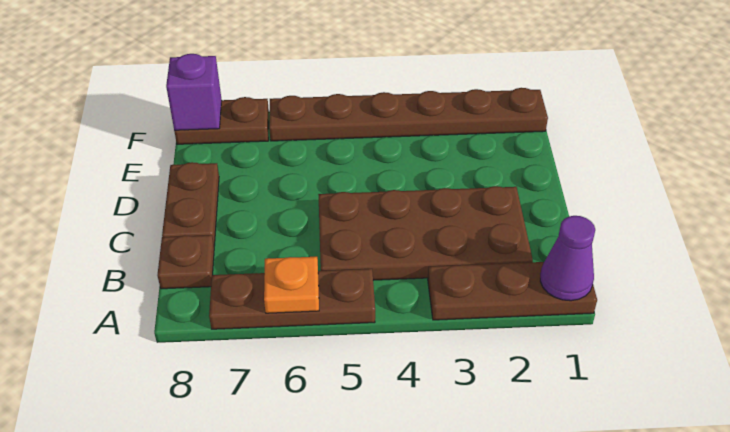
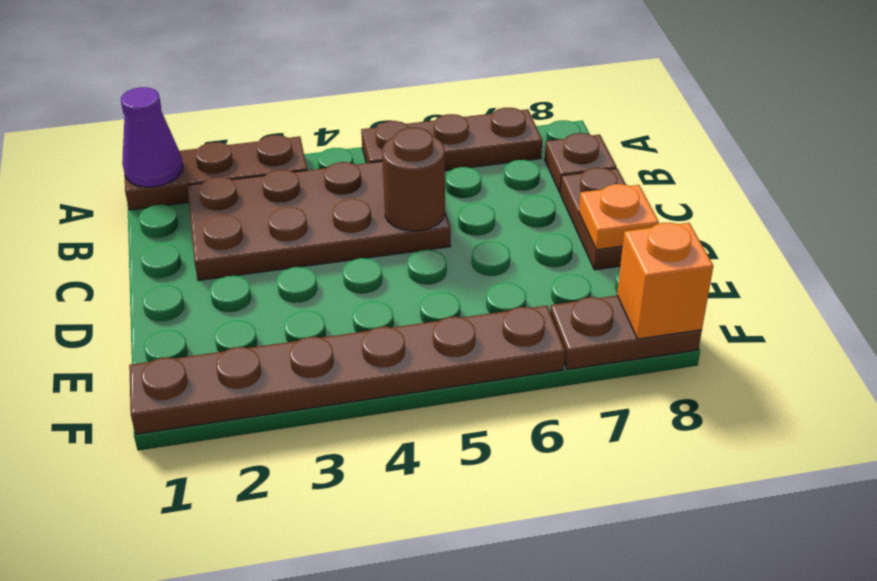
orange 1x1 plate [264,257,319,313] -> orange 1x1 plate moved to [579,184,659,250]
none -> brown 1x1 round brick [382,127,445,231]
purple 1x1 brick [166,54,222,130] -> orange 1x1 brick [617,223,713,339]

